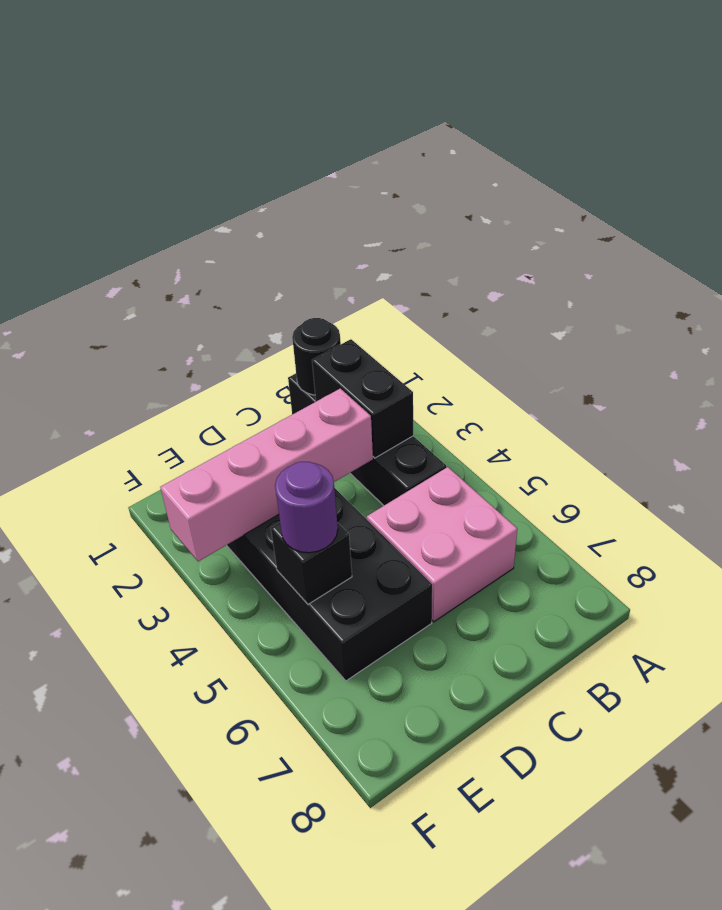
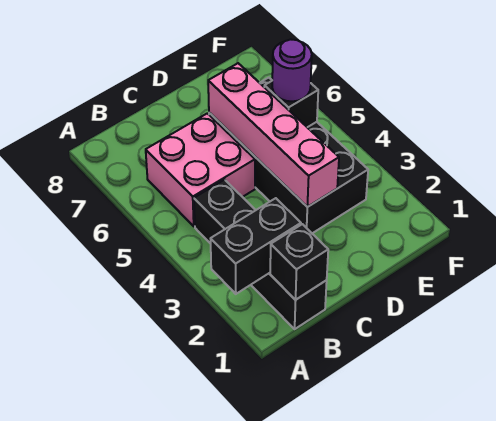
black 1x1 round brick [292,318,341,395] -> black 1x1 brick [270,224,328,300]
black 1x2 brick [312,339,413,458] -> black 1x2 brick turned to [211,198,301,294]
pink 1x4 brick [160,388,373,561] -> pink 1x4 brick turned to [208,63,339,207]

